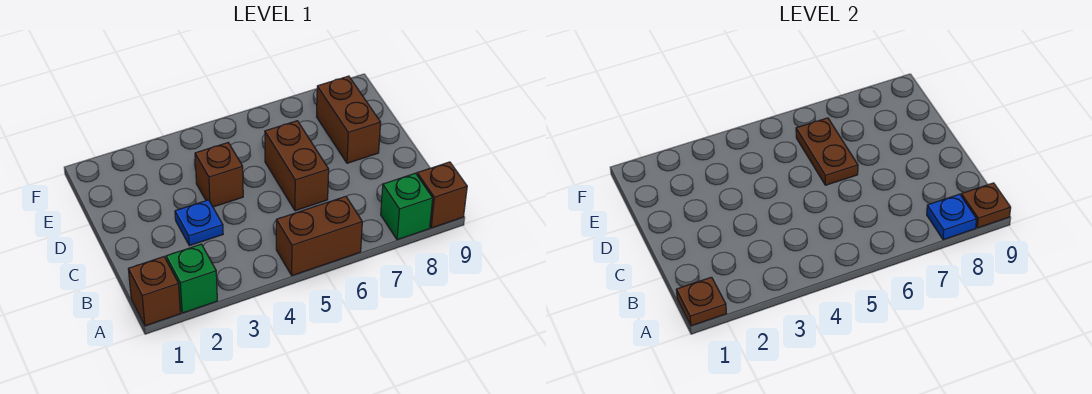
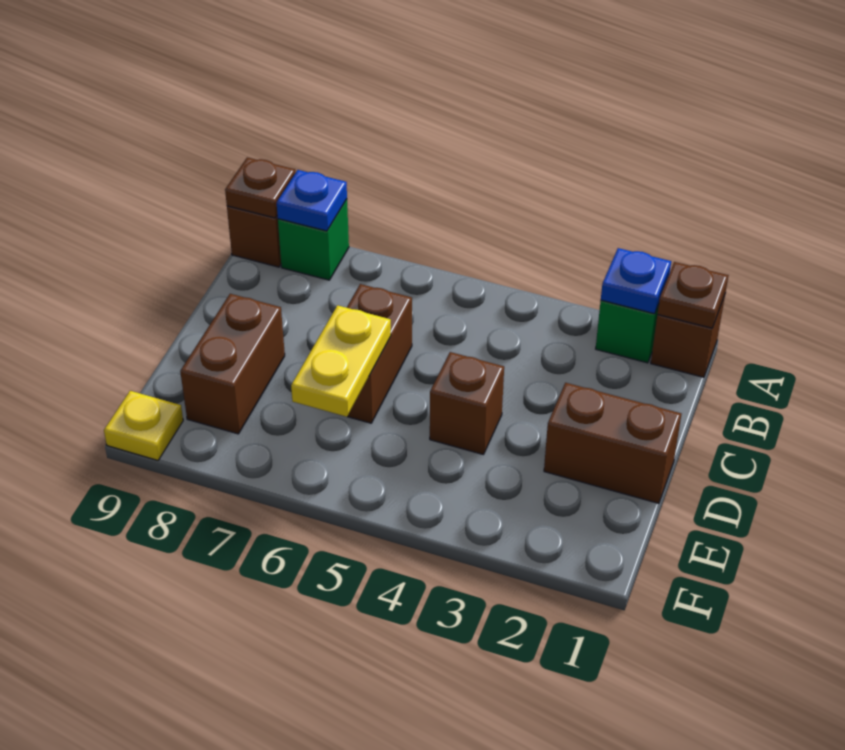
brown 1x2 brick [276,196,362,276] -> brown 1x2 brick moved to [544,383,681,503]
blue 1x1 plate [175,200,223,246] -> blue 1x1 plate moved to [601,248,671,314]
brown 1x2 plate [796,118,858,185] -> yellow 1x2 plate [291,305,391,417]
none -> yellow 1x1 plate [104,391,183,460]

